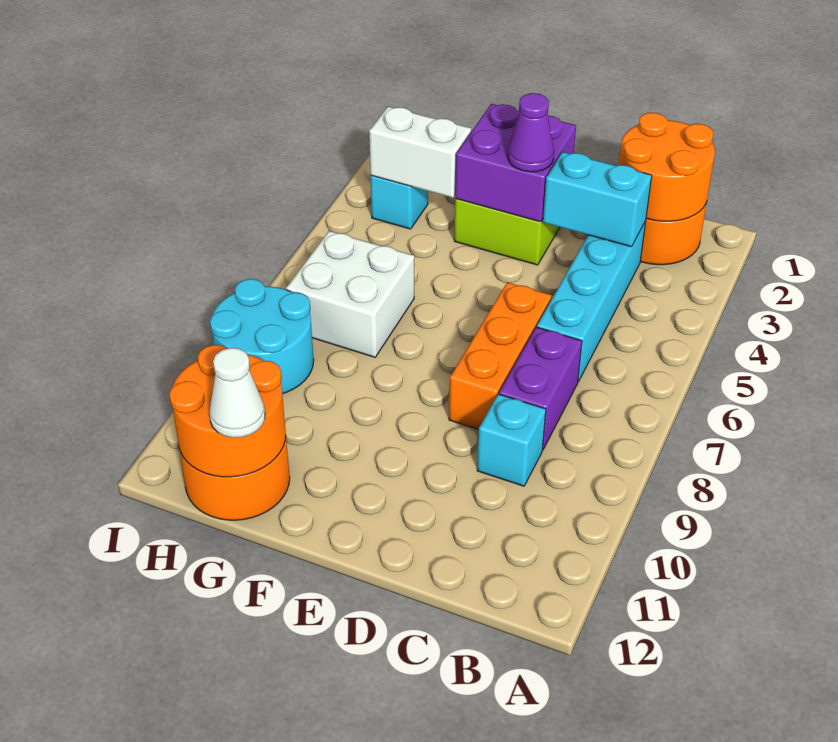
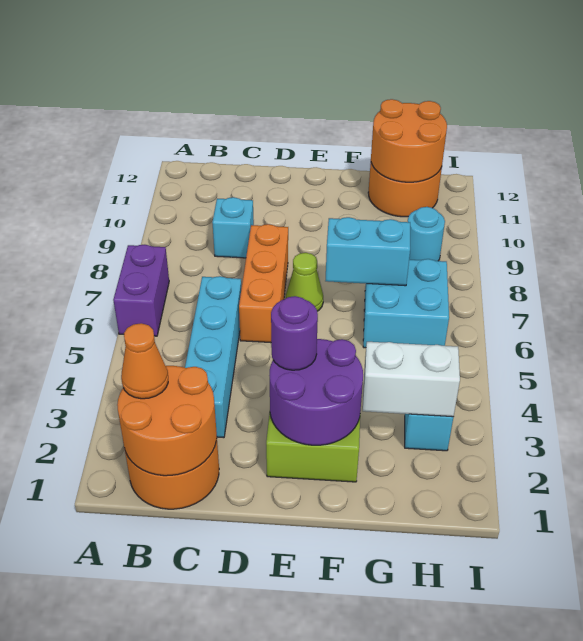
none -> orange 1x1 cone [121,323,168,399]
cyan 1x2 brick [543,152,652,247] -> cyan 1x2 brick moved to [325,217,410,286]
purple 1x2 brick [499,327,582,450] -> purple 1x2 brick moved to [113,245,169,336]
purple 2x2 brick [455,104,576,222] -> purple 2x2 round brick [269,339,363,445]
purple 1x1 cone [508,93,554,172] -> purple 1x1 round brick [271,296,318,370]
none -> lime 1x1 cone [286,253,323,311]
white 2x2 brick [286,231,414,357] -> cyan 2x2 brick [363,259,449,348]
white 1x1 cone [209,348,265,438] -> none
cyan 2x2 round brick [210,279,314,394] -> cyan 1x1 round brick [408,207,445,261]

